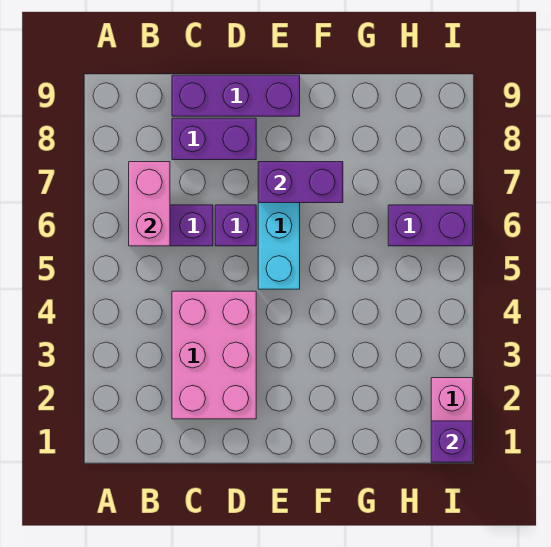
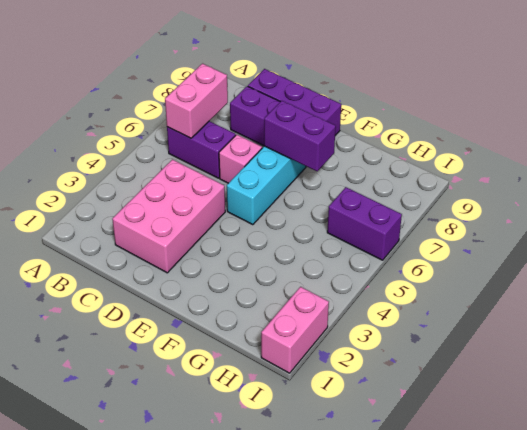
purple 1x1 brick [215,205,256,246] -> pink 1x1 brick [219,135,262,183]
purple 1x1 brick [431,421,473,462] -> none

